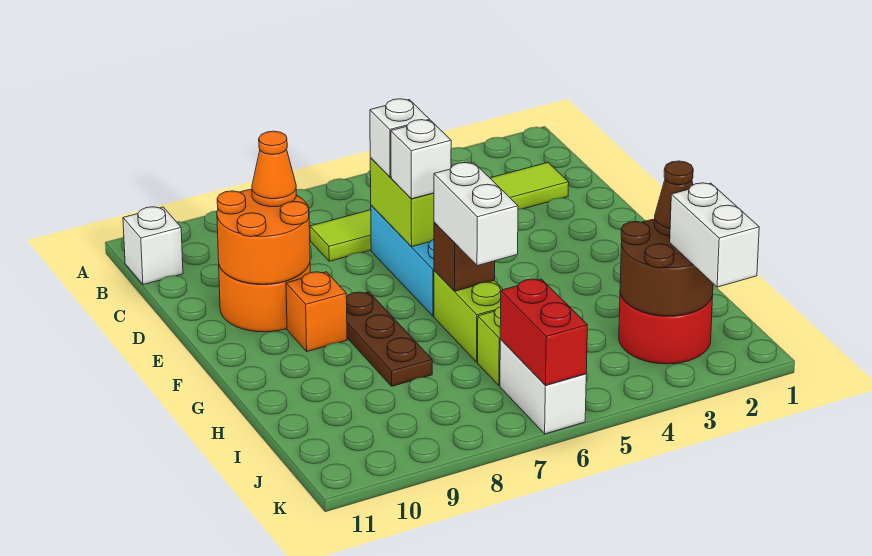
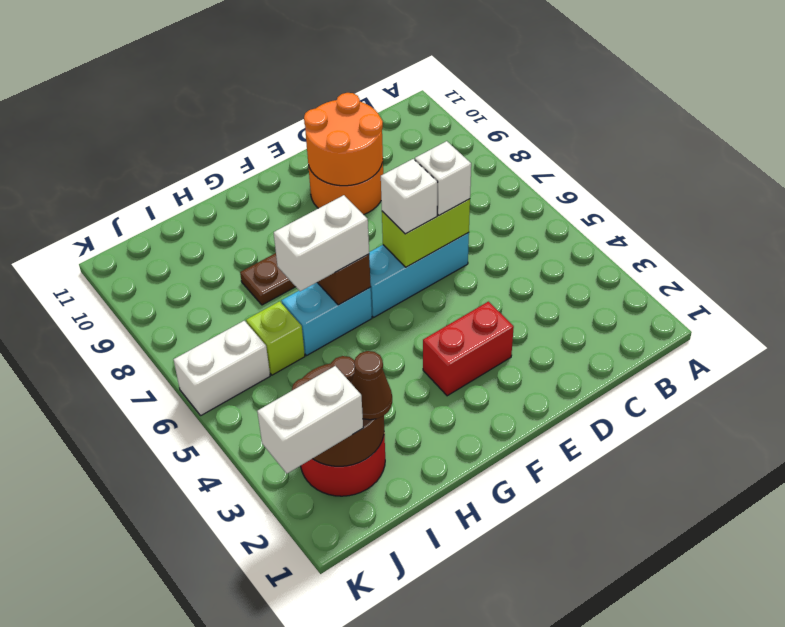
white 1x1 brick [123,207,183,285] -> none
lime 1x6 tile [310,163,569,261] -> none
orange 1x1 cone [252,131,296,207] -> none
orange 1x1 brick [286,272,347,352] -> none
lime 1x2 brick [434,271,503,362] -> cyan 1x2 brick [281,283,372,356]
red 1x2 brick [500,279,587,385] -> red 1x2 brick moved to [423,302,514,396]

